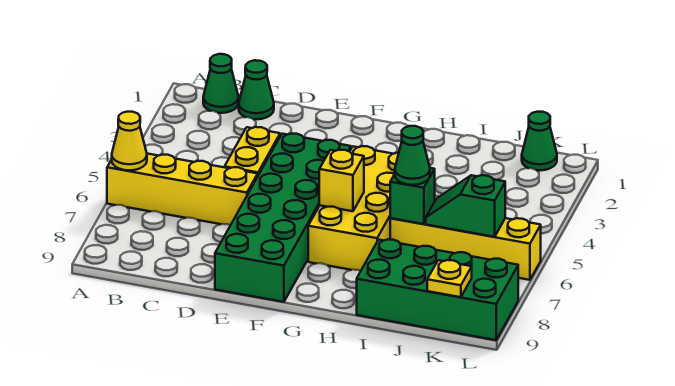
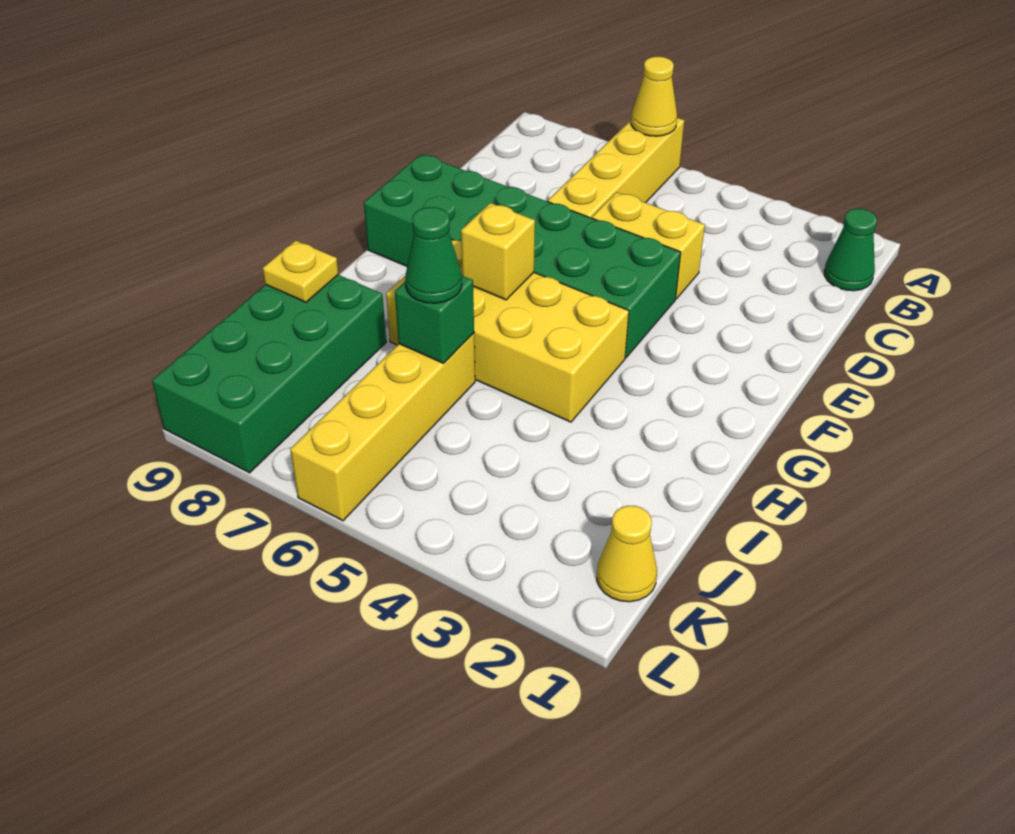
green 1x1 cone [239,60,274,119] -> none
green 1x2 slope [426,175,505,237] -> none
green 1x1 cone [522,112,557,171] -> yellow 1x1 cone [597,506,657,602]
yellow 1x1 plate [427,260,472,297] -> yellow 1x1 plate moved to [263,240,338,302]

